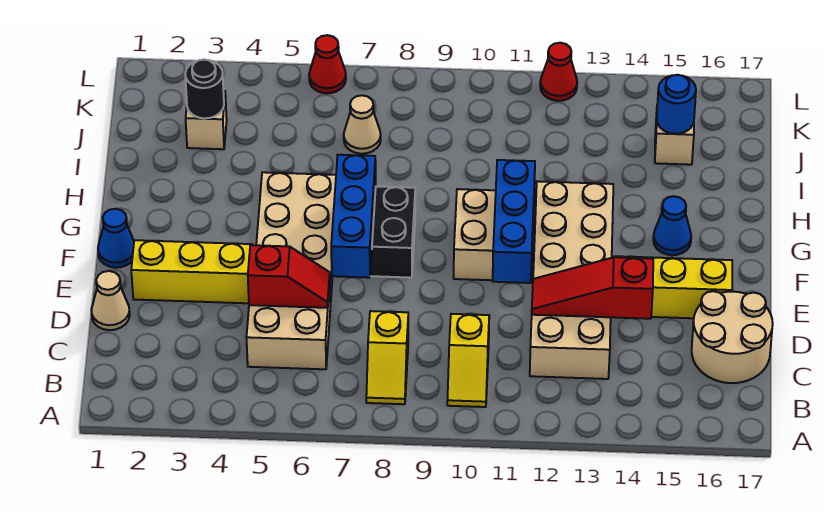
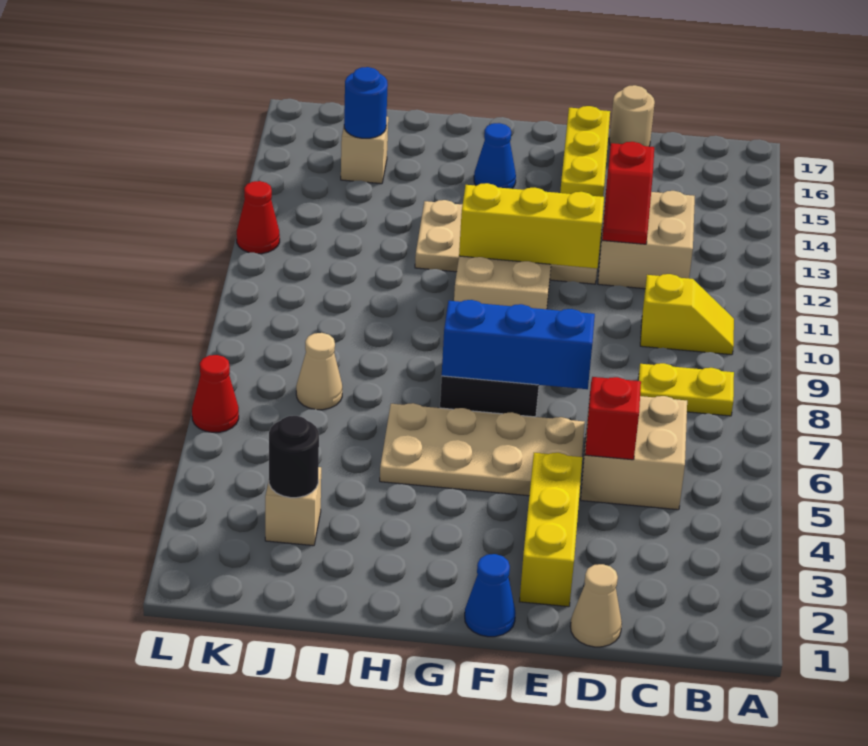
yellow 1x2 slope [366,311,408,404] -> yellow 1x2 plate [638,363,734,416]
tan 2x2 round brick [692,291,773,383] -> tan 1x1 round brick [609,85,655,146]
red 1x3 slope [532,257,653,319] -> red 1x2 slope [602,142,654,244]
blue 1x3 brick [493,160,535,283] -> yellow 1x3 brick [459,183,604,268]

